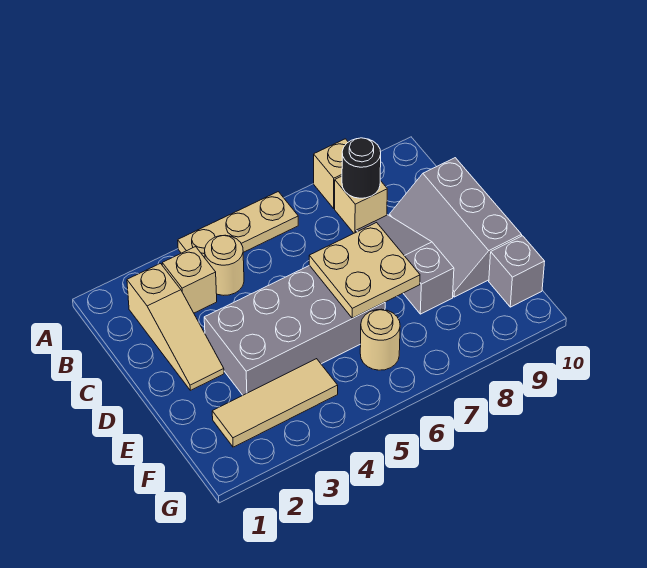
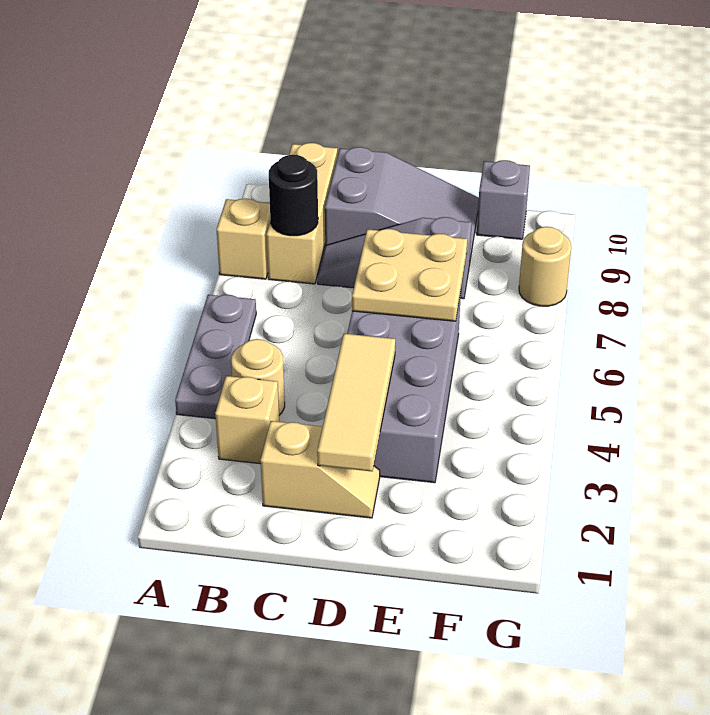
tan 1x3 plate [178,192,298,258] -> grey 1x3 plate [175,295,256,419]
tan 1x3 slope [127,264,224,390] -> tan 1x2 slope [260,421,380,518]
tan 1x1 brick [335,176,387,233] -> tan 1x3 brick [266,143,337,284]
grey 2x3 slope [389,158,522,297] -> grey 2x3 slope turned to [325,147,479,265]
tan 1x3 tile [212,359,338,447] -> tan 1x3 tile moved to [317,334,395,471]
tan 1x1 round brick [360,309,400,370] -> tan 1x1 round brick moved to [519,227,571,306]

